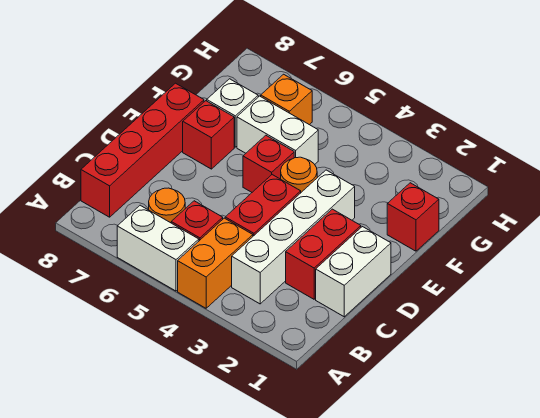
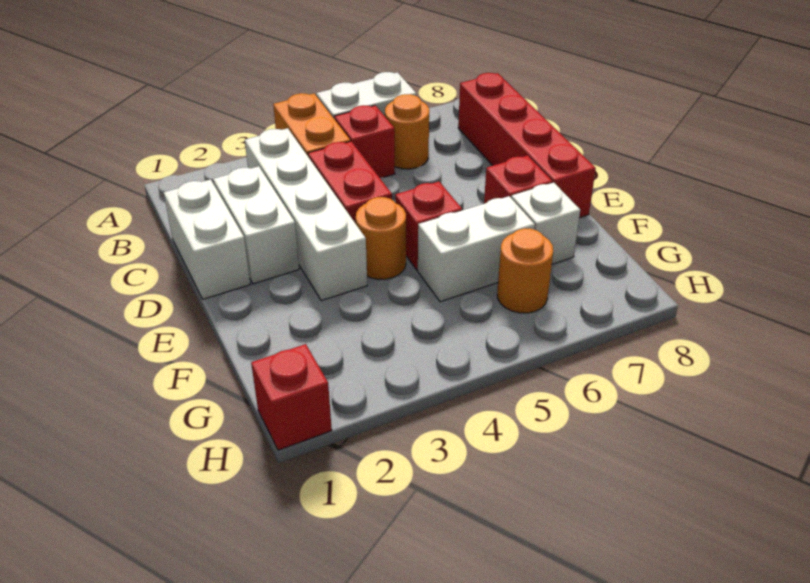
red 1x2 brick [286,209,361,299] -> white 1x2 brick [213,166,299,284]
red 1x1 brick [387,183,439,251] -> red 1x1 brick moved to [251,344,332,450]
orange 1x1 brick [261,74,312,125] -> orange 1x1 round brick [497,228,553,313]

